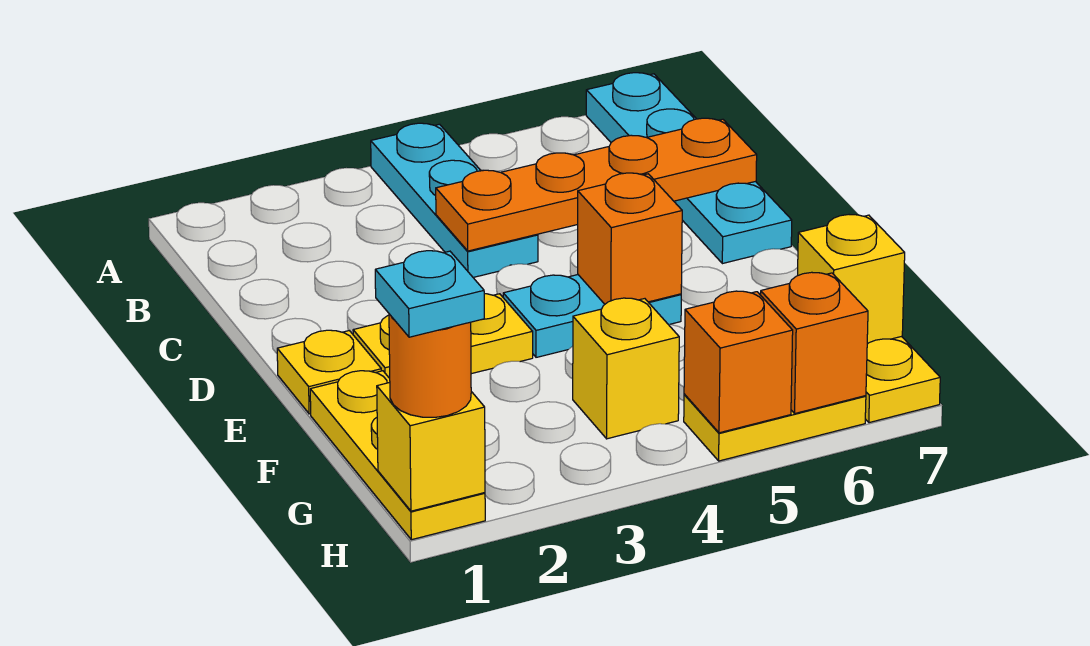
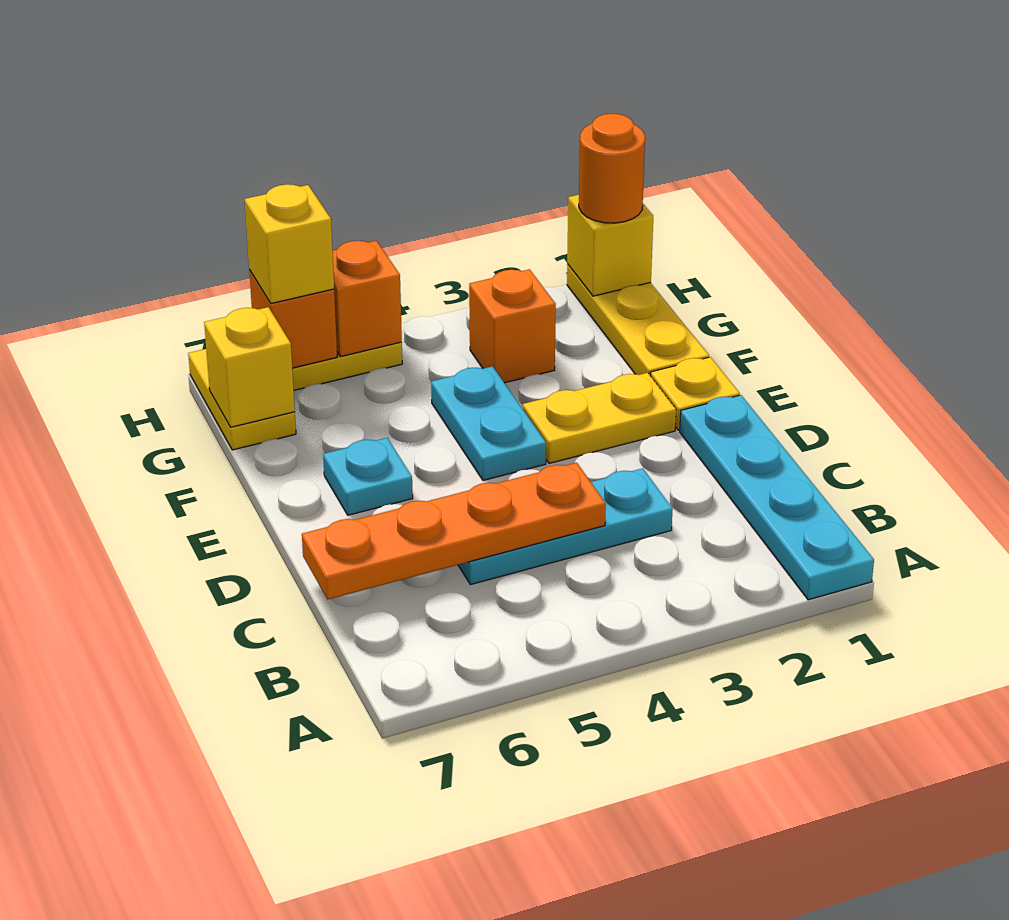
cyan 1x3 plate [371,123,538,277] -> cyan 1x3 plate turned to [458,468,673,585]
cyan 1x4 plate [586,73,792,264] -> cyan 1x4 plate moved to [680,395,874,600]
cyan 1x2 plate [503,275,681,357] -> cyan 1x2 plate turned to [431,366,546,480]
orange 1x1 brick [578,173,682,304] -> orange 1x1 brick moved to [469,269,556,383]
yellow 1x1 brick [573,298,679,439] -> yellow 1x1 brick moved to [245,184,334,304]
cyan 1x1 plate [375,251,484,337] -> cyan 1x1 plate moved to [323,438,413,515]

